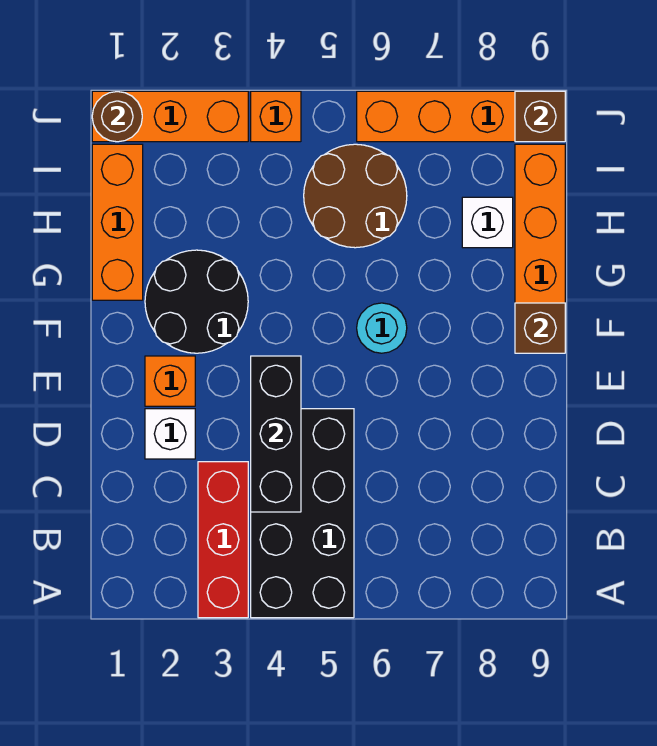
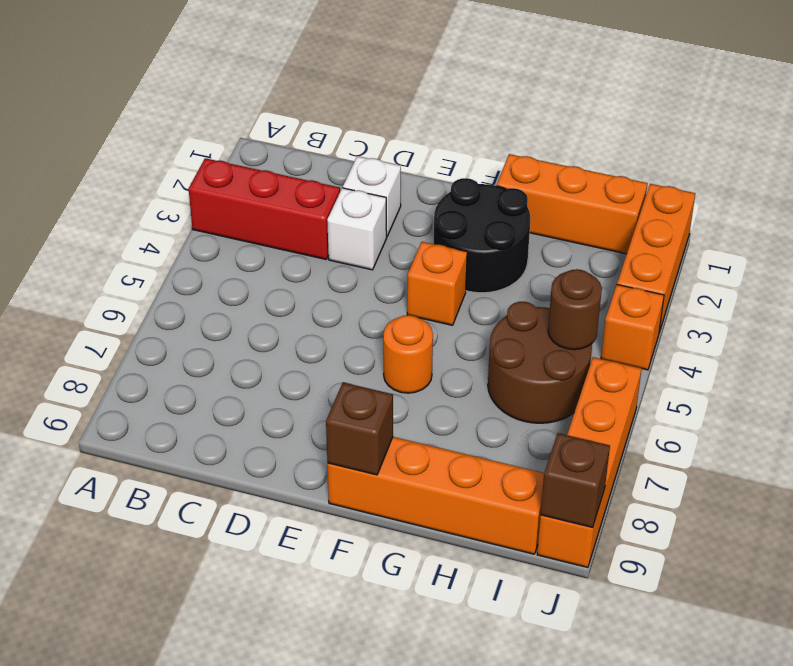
black 2x4 brick [251,409,354,618] -> none
black 1x3 brick [251,356,301,512] -> none
orange 1x1 brick [145,356,195,406] -> orange 1x1 brick moved to [407,242,467,325]
cyan 1x1 round brick [357,303,407,353] -> orange 1x1 round brick [383,315,433,393]
white 1x1 brick [462,197,513,248] -> white 1x1 brick moved to [327,188,387,270]
brown 1x1 round brick [92,92,142,142] -> brown 1x1 round brick moved to [548,269,602,350]

